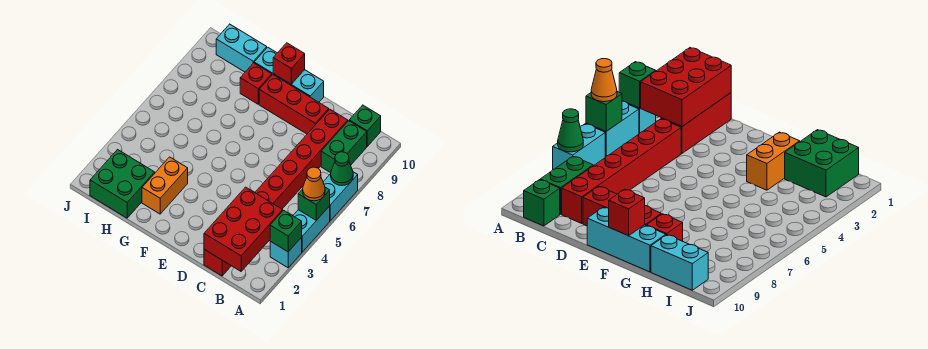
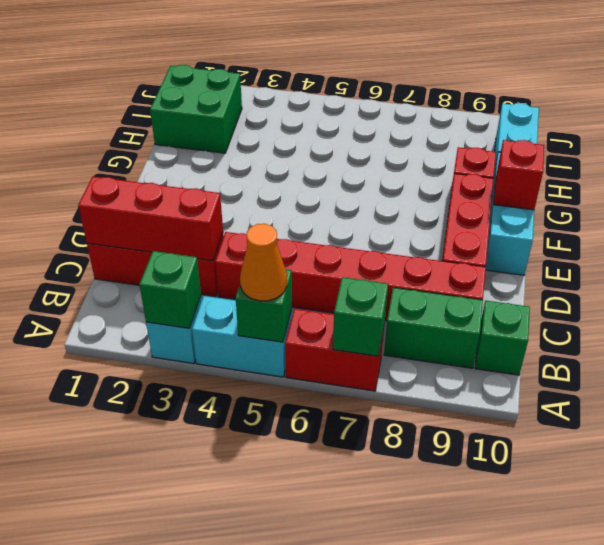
cyan 1x2 brick [323,172,358,221] -> red 1x2 brick [285,309,385,391]
green 1x1 cone [331,152,353,186] -> green 1x1 brick [333,277,388,356]
red 2x3 brick [204,187,283,271] -> red 1x3 brick [78,177,223,261]
orange 1x2 brick [142,157,188,214] -> none

